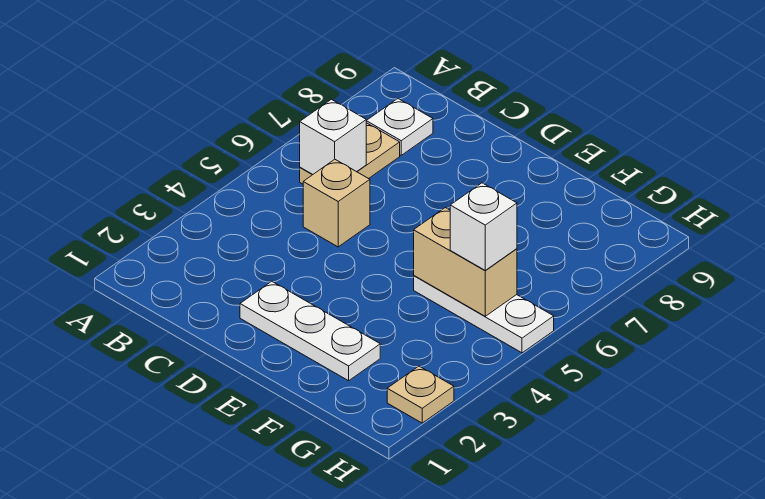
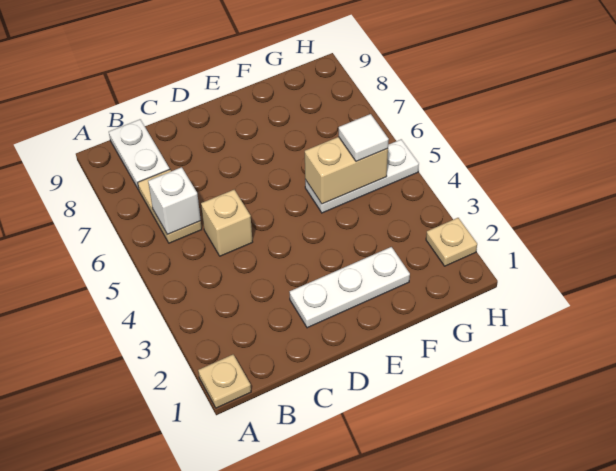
none -> tan 1x1 plate [198,355,251,408]
white 1x1 plate [366,99,433,155] -> white 1x2 plate [109,119,170,190]
white 1x1 brick [450,183,517,271] -> white 1x1 tile [339,114,389,162]

